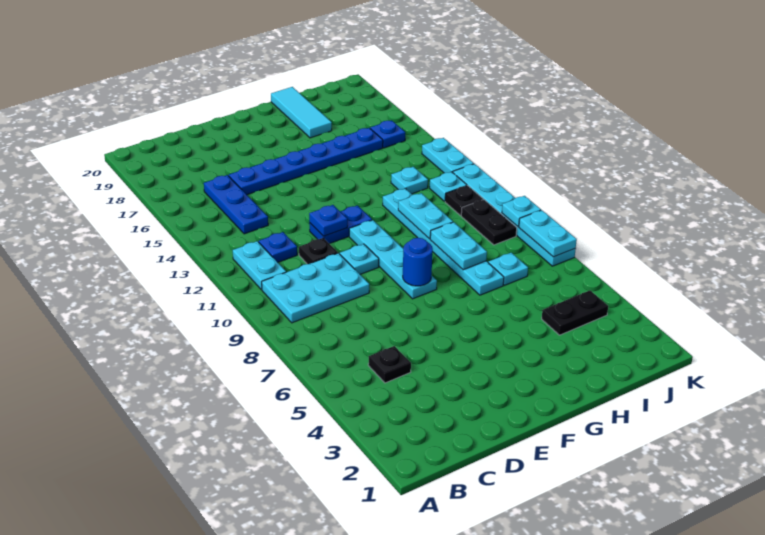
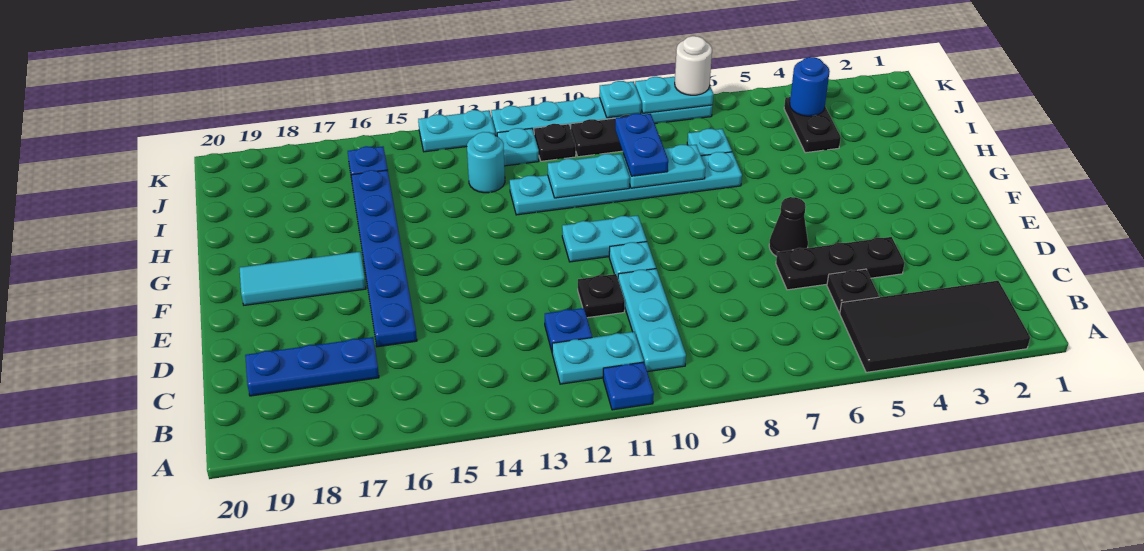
none -> black 2x4 tile [840,281,1030,372]
cyan 2x3 plate [262,253,369,323] -> cyan 1x3 plate [618,269,686,372]
blue 1x3 plate [204,175,268,234] -> blue 1x3 plate moved to [245,337,379,396]
none -> black 1x3 plate [776,237,905,290]
none -> black 1x1 cone [769,197,808,257]
blue 1x2 plate [309,206,372,244] -> blue 1x2 plate moved to [615,114,668,176]
blue 1x1 plate [309,205,348,236] -> blue 1x1 plate moved to [603,362,654,410]
cyan 1x4 plate [349,220,437,299] -> cyan 1x2 plate [562,215,647,262]
blue 1x1 round brick [403,238,433,286] -> blue 1x1 round brick moved to [790,57,830,116]
cyan 1x3 tile [271,87,332,138] -> cyan 1x3 tile moved to [240,252,366,305]
cyan 1x1 plate [391,167,428,194] -> cyan 1x1 round brick [467,132,505,193]
none -> white 1x1 round brick [675,36,712,95]

